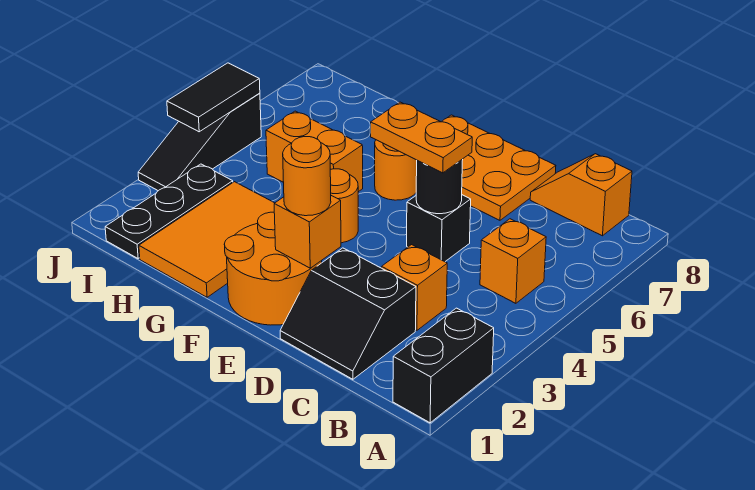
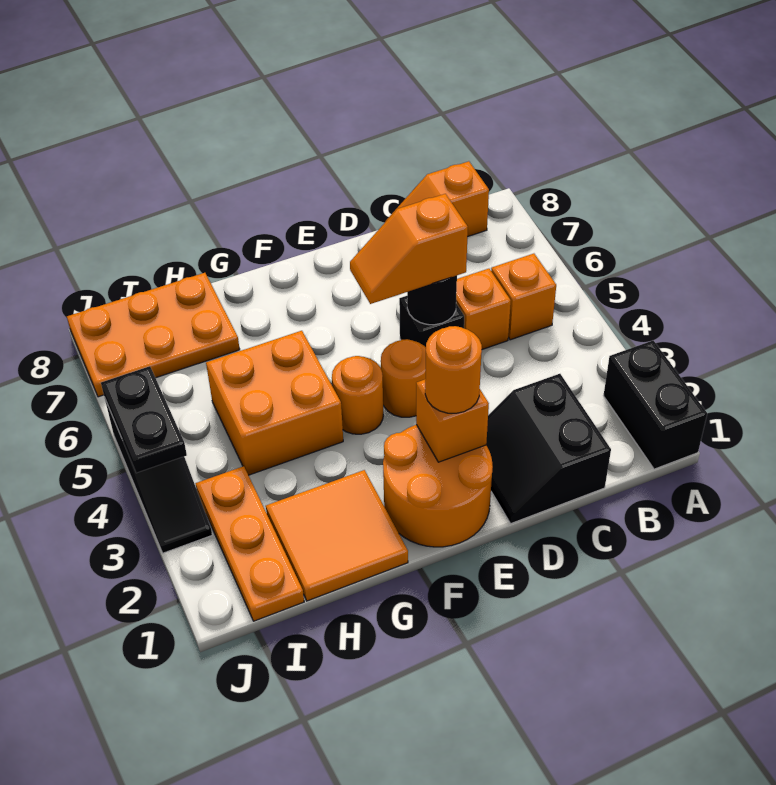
black 2x2 slope [280,248,416,379] -> black 2x2 slope turned to [486,374,611,523]
orange 1x1 brick [382,245,447,330] -> orange 1x1 brick moved to [456,269,511,349]
orange 1x2 plate [371,102,472,173] -> orange 1x2 slope [350,194,468,304]
orange 2x3 plate [442,115,556,220] -> orange 2x3 plate moved to [67,273,240,397]
orange 1x1 round brick [375,140,417,200] -> orange 1x1 round brick moved to [381,339,426,417]
orange 2x3 tile [139,182,275,297] -> orange 2x2 tile [266,470,408,601]
orange 1x2 brick [266,111,363,192] -> orange 2x2 brick [206,331,343,475]
black 1x3 plate [105,164,233,258] -> orange 1x3 plate [195,466,304,621]
black 1x2 tile [167,63,260,132] -> black 1x2 plate [101,366,187,473]

